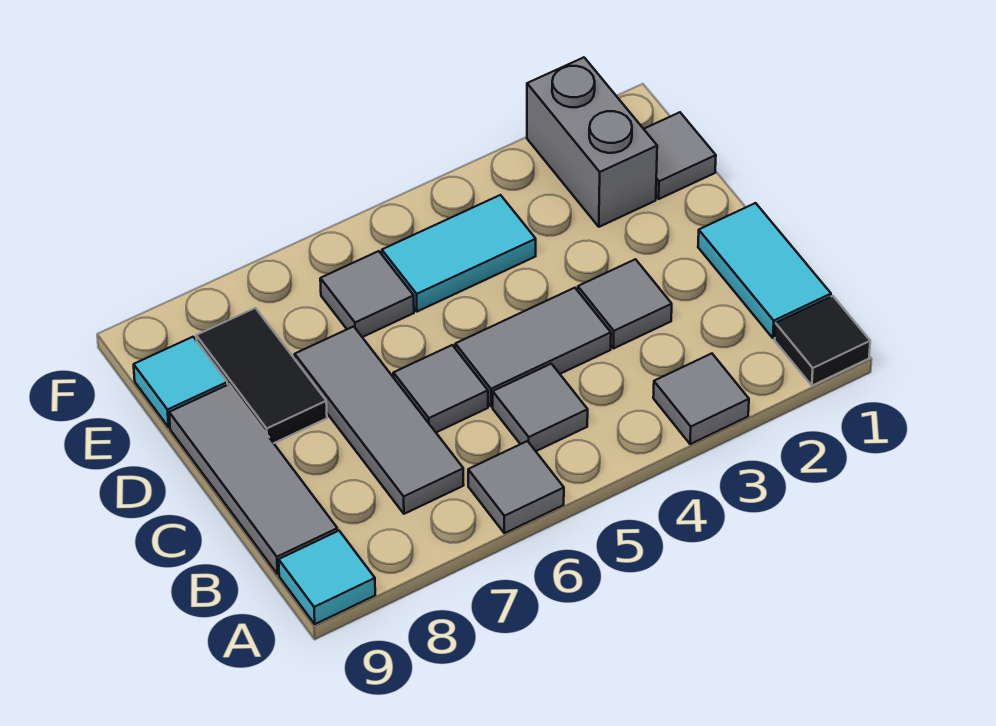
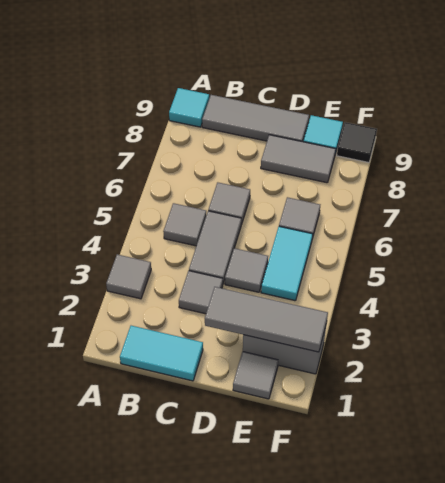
black 1x1 tile [775,296,870,386] -> black 1x1 tile moved to [337,122,377,162]
grey 1x1 tile [468,441,564,533] -> grey 1x1 tile moved to [225,248,268,292]
grey 1x3 tile [295,326,464,514] -> grey 1x3 tile moved to [205,287,328,352]
black 1x2 tile [196,308,327,443] -> grey 1x2 tile [261,135,336,183]

